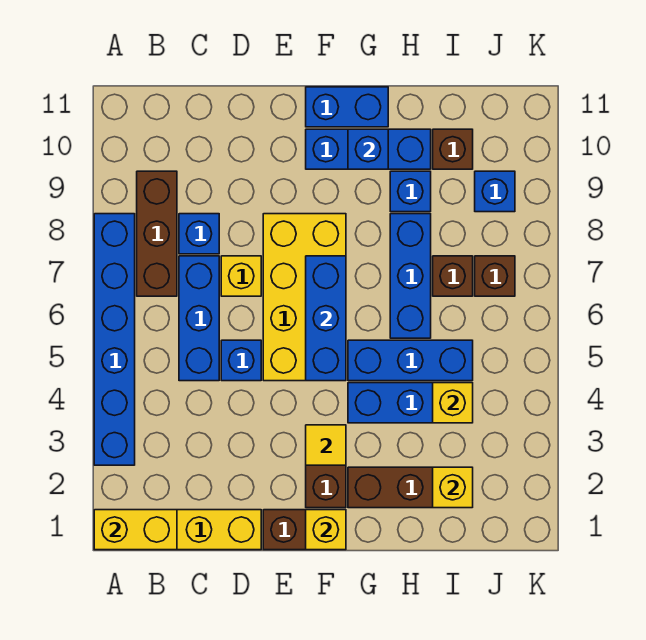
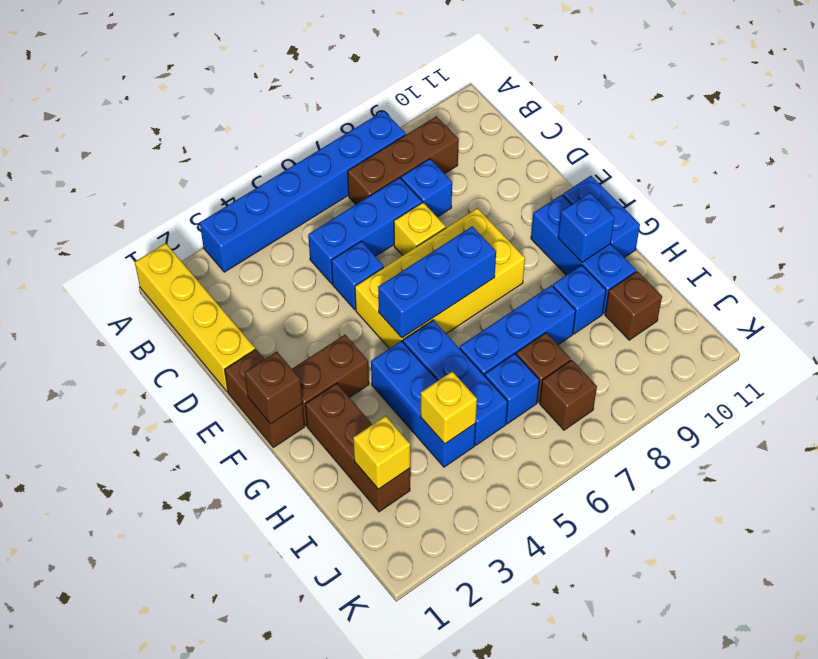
yellow 1x2 brick [94,510,177,550] -> none
yellow 1x1 brick [306,510,346,550] -> brown 1x1 brick [245,352,302,424]
yellow 1x1 tile [306,425,346,465] -> none
blue 1x1 brick [475,171,515,212] -> blue 1x1 brick moved to [485,354,539,424]

